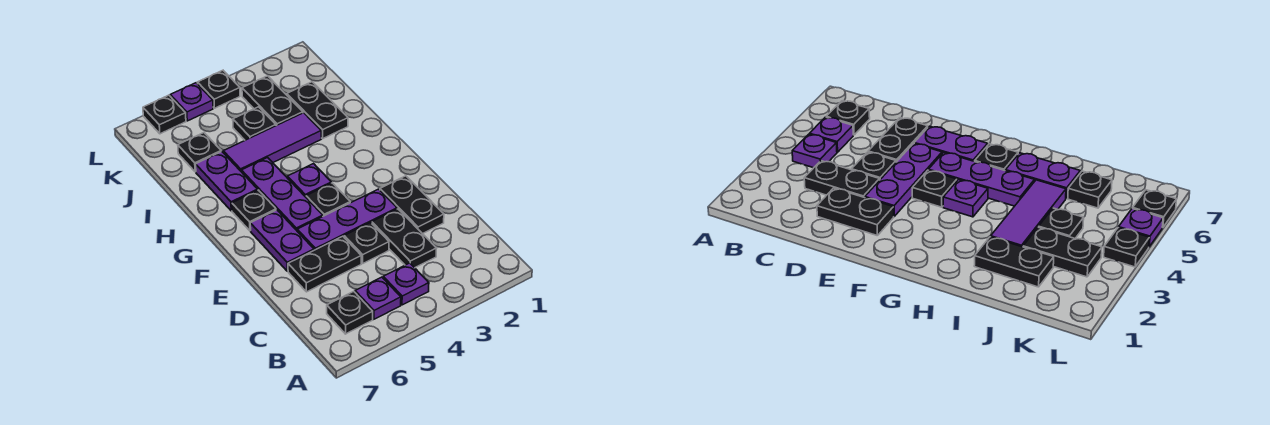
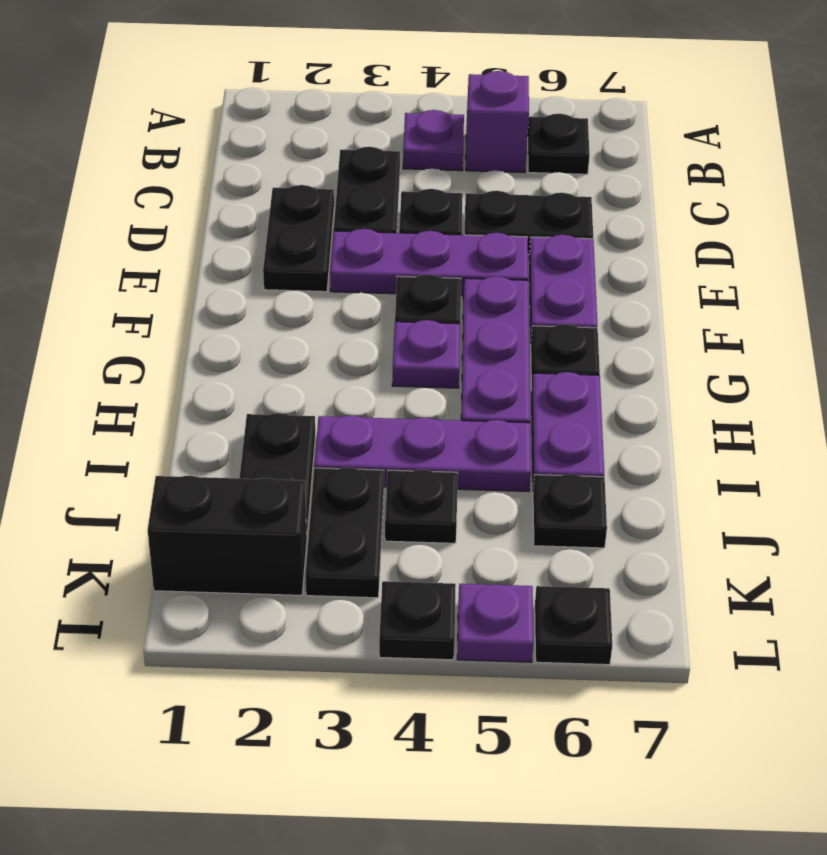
purple 1x1 plate [355,277,401,319] -> purple 1x1 brick [466,71,529,172]
purple 1x3 tile [223,113,321,171] -> purple 1x3 plate [314,415,531,492]
none -> black 1x2 brick [148,476,307,595]

